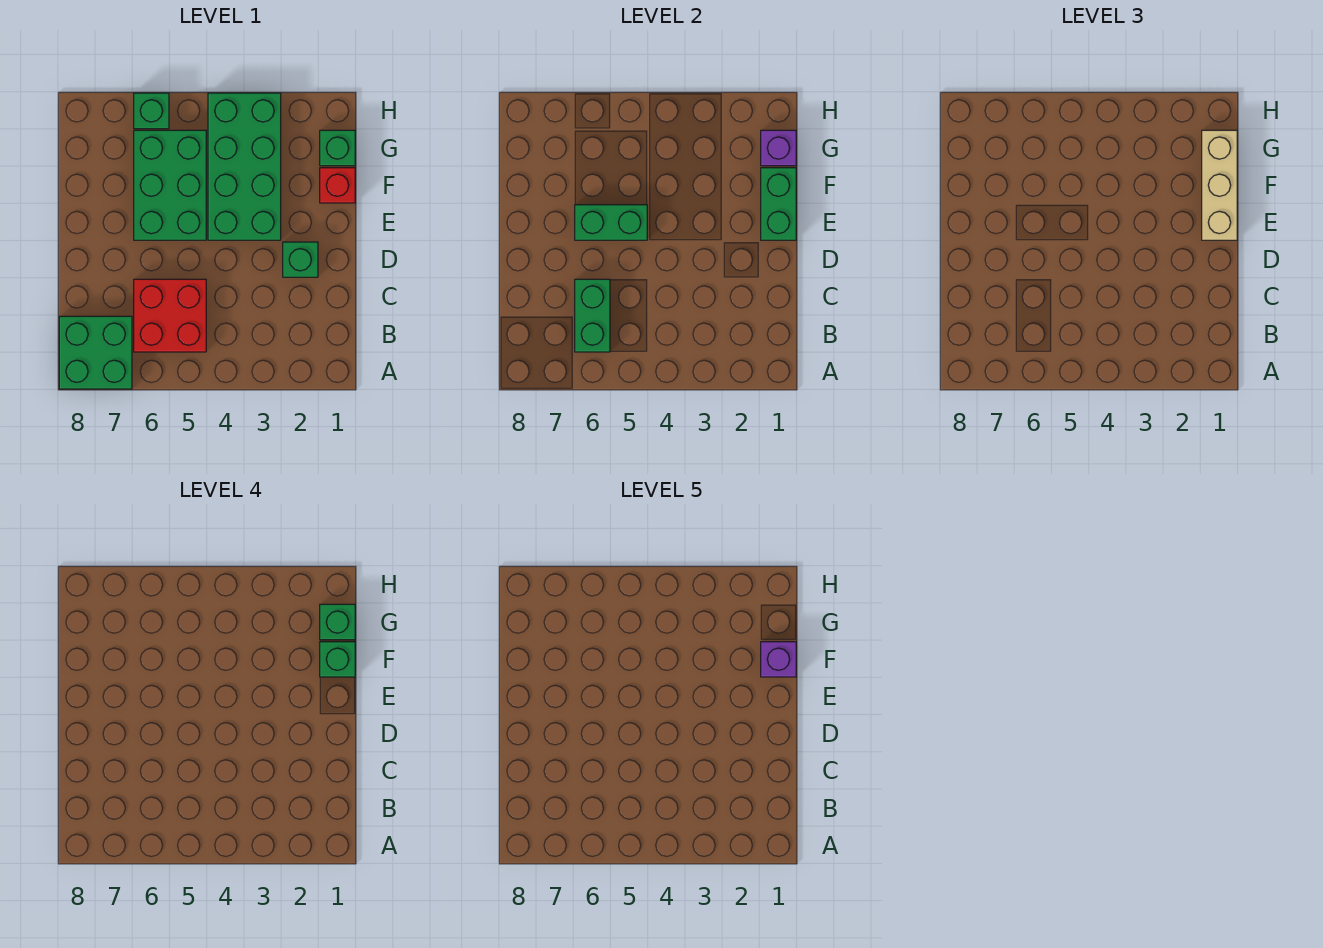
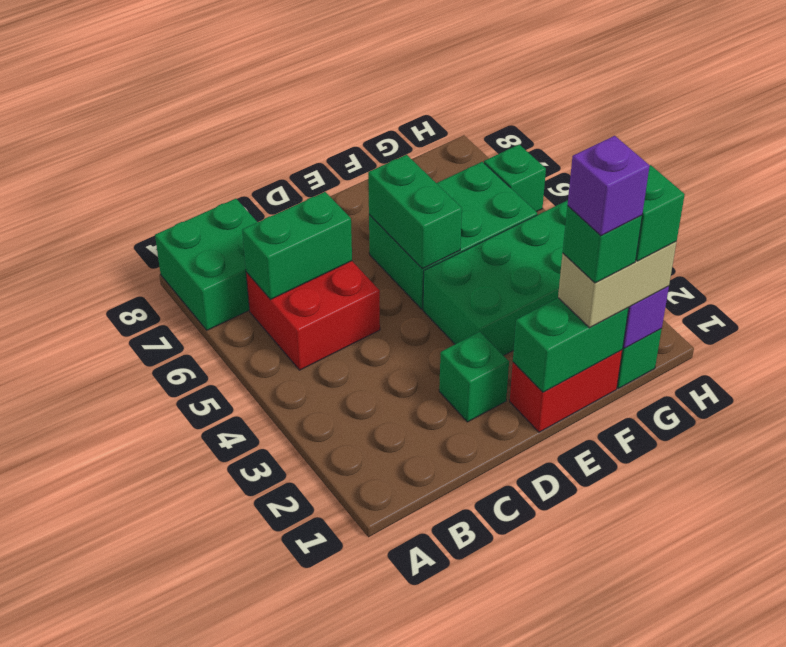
tan 1x3 brick [1202,130,1237,240] -> tan 1x2 brick [558,242,676,328]
red 1x1 brick [320,168,355,203] -> red 1x2 brick [510,350,622,432]

